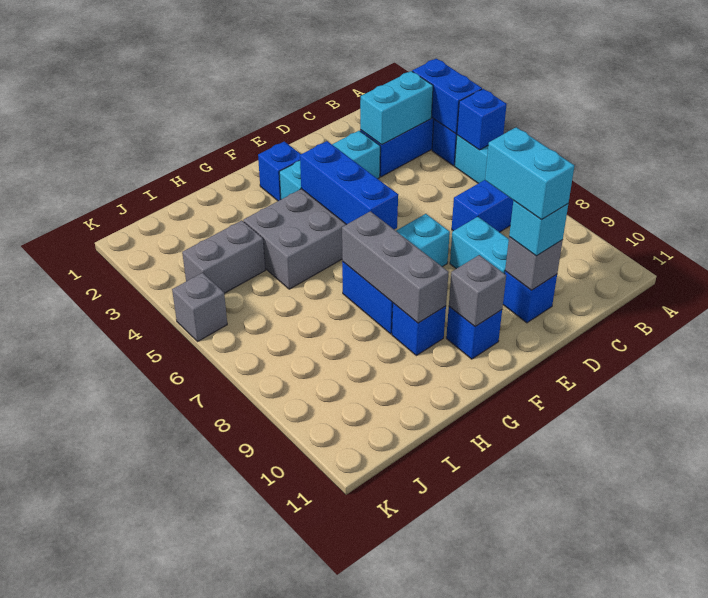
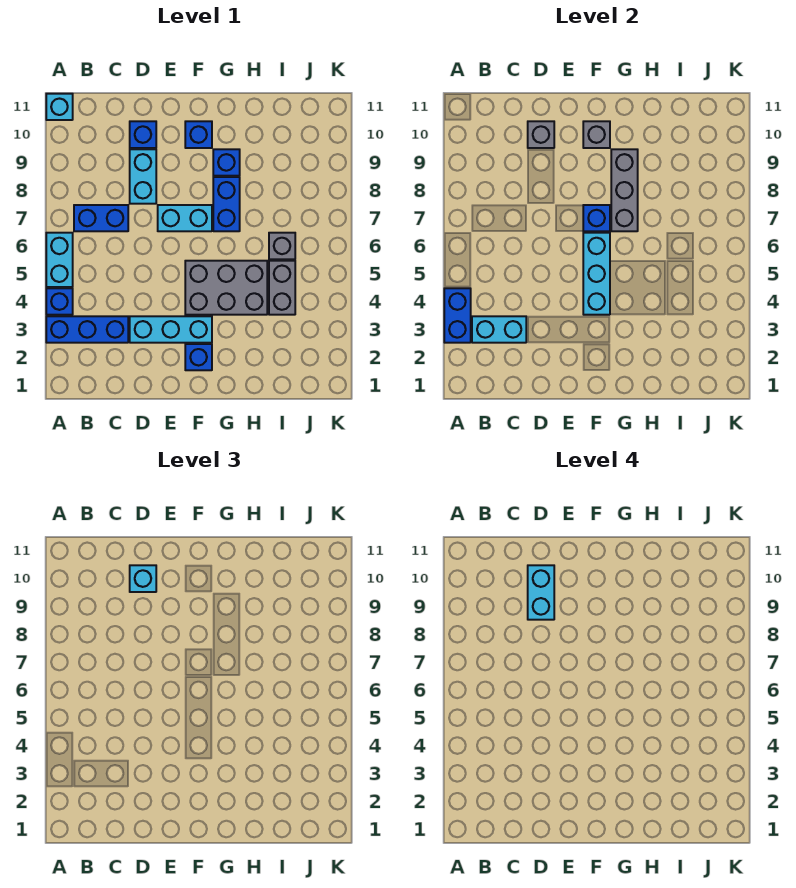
blue 1x1 brick [457,89,507,150] -> blue 1x1 brick moved to [583,205,610,231]
none -> cyan 1x1 brick [46,94,73,120]
blue 1x3 brick [300,141,398,230] -> cyan 1x3 brick [583,233,610,315]
grey 1x2 brick [182,220,265,293] -> grey 1x2 brick turned to [269,261,295,315]
grey 1x1 brick [172,273,227,341] -> grey 1x1 brick moved to [269,233,295,259]

